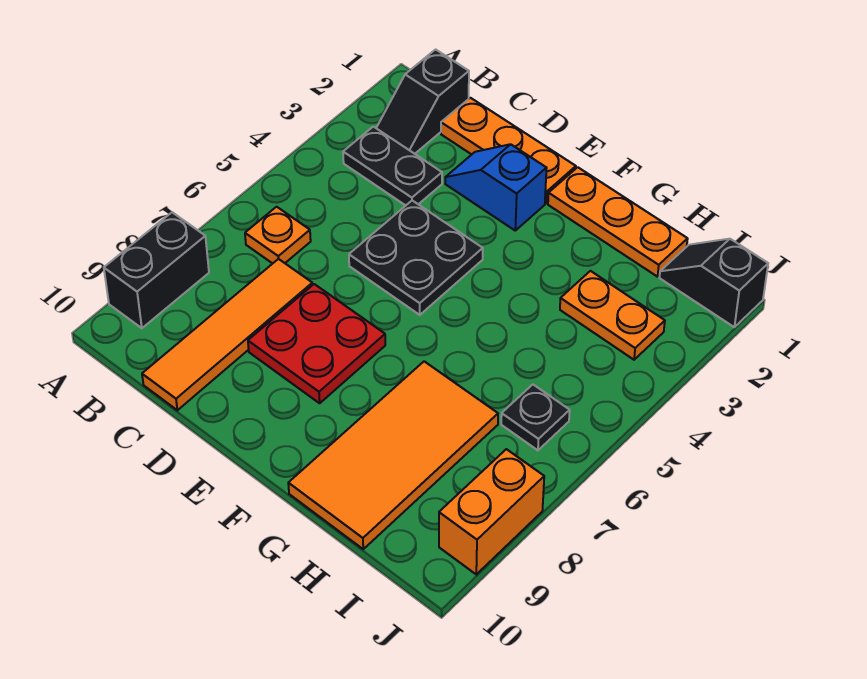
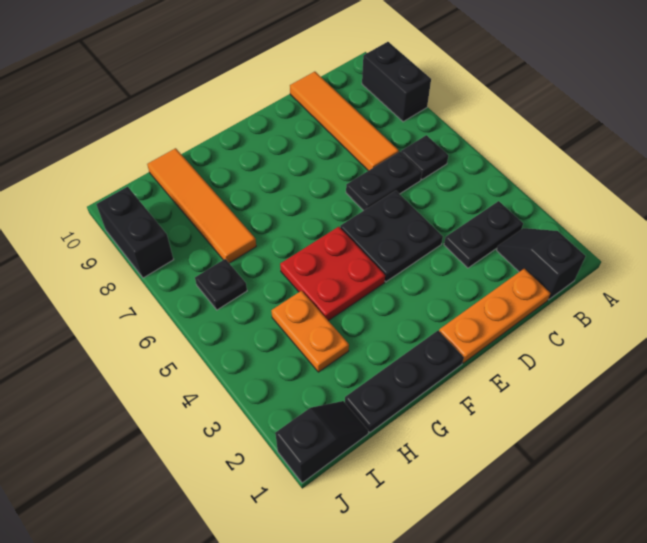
orange 1x1 plate [245,207,311,264] -> black 1x1 plate [401,135,448,180]
none -> black 1x2 plate [346,152,422,211]
blue 1x2 slope [445,144,547,230] -> none
red 2x2 plate [248,284,385,403] -> red 2x2 plate moved to [280,227,385,321]
orange 1x3 plate [548,167,688,277] -> black 1x3 plate [345,331,464,433]
orange 2x4 tile [288,361,498,549] -> orange 1x4 tile [147,148,256,263]
orange 1x2 plate [560,271,665,360] -> orange 1x2 plate turned to [271,291,349,372]
orange 1x2 brick [439,449,544,574] -> black 1x2 brick [96,187,174,278]

